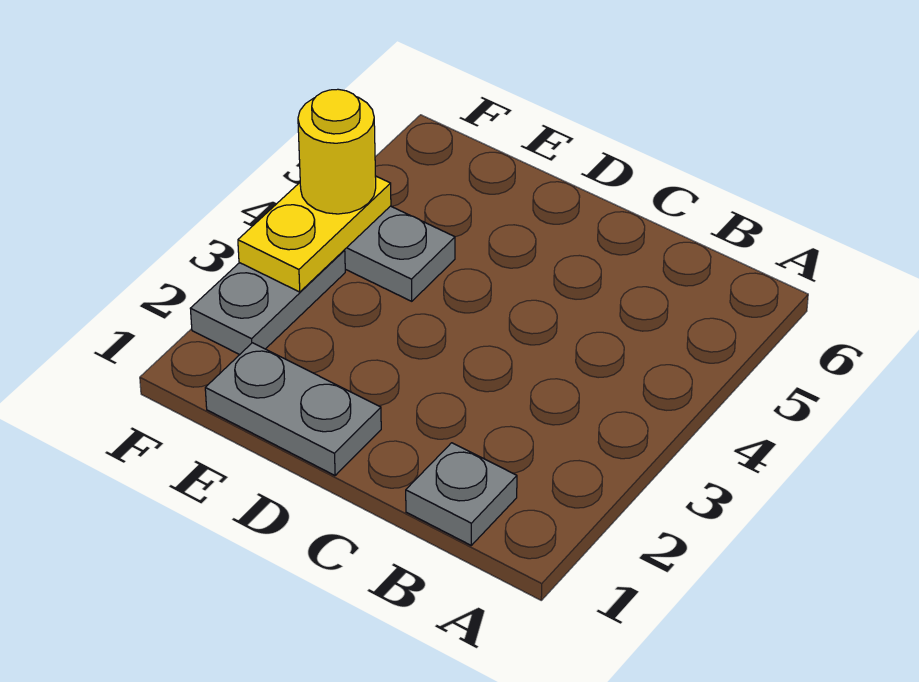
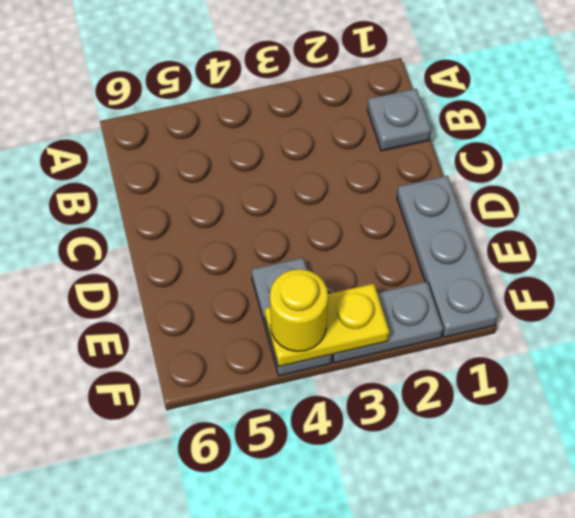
grey 1x2 plate [205,343,381,475] -> grey 1x3 plate [397,176,498,337]

